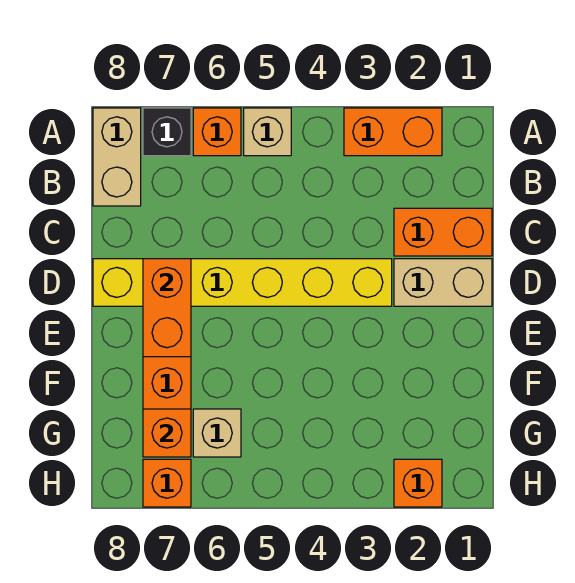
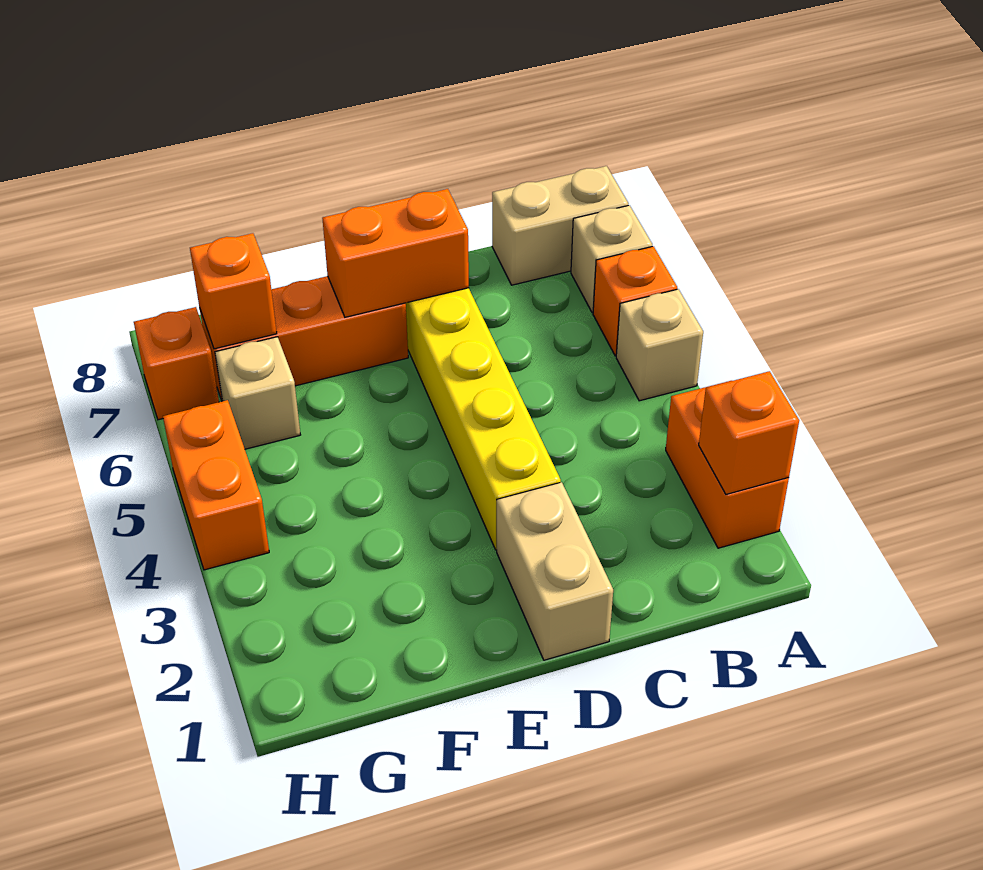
black 1x1 brick [143,108,191,156] -> tan 1x1 brick [571,205,652,313]
orange 1x2 brick [394,208,492,256] -> orange 1x2 brick moved to [163,400,269,570]
orange 1x1 brick [394,459,442,507] -> orange 1x1 brick moved to [699,371,799,494]

